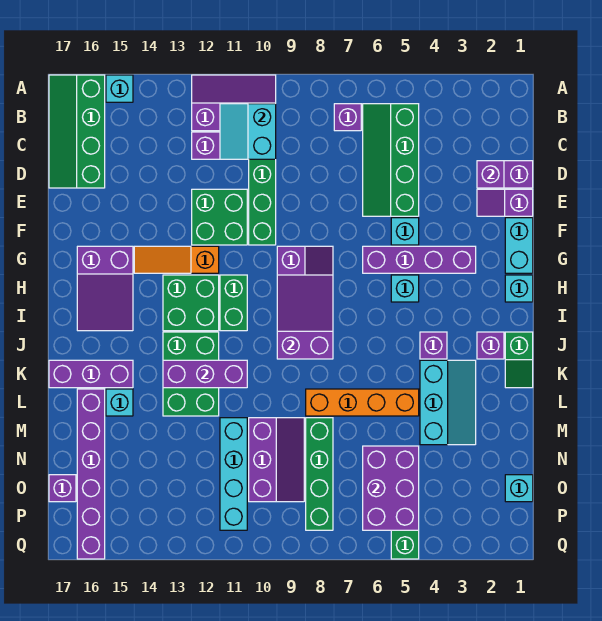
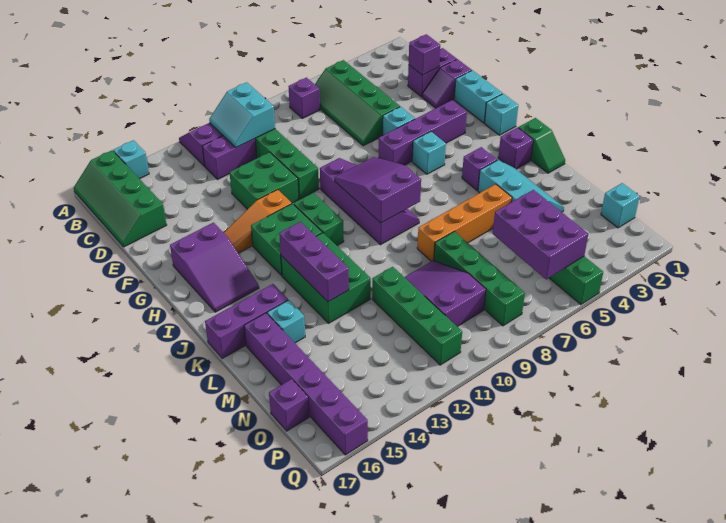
purple 1x3 brick [163,360,247,388] -> purple 1x3 brick turned to [279,222,349,302]
purple 2x3 slope [249,418,304,502] -> purple 2x3 slope turned to [404,261,486,327]
cyan 1x4 brick [220,418,247,530] -> green 1x4 brick [372,267,462,365]

